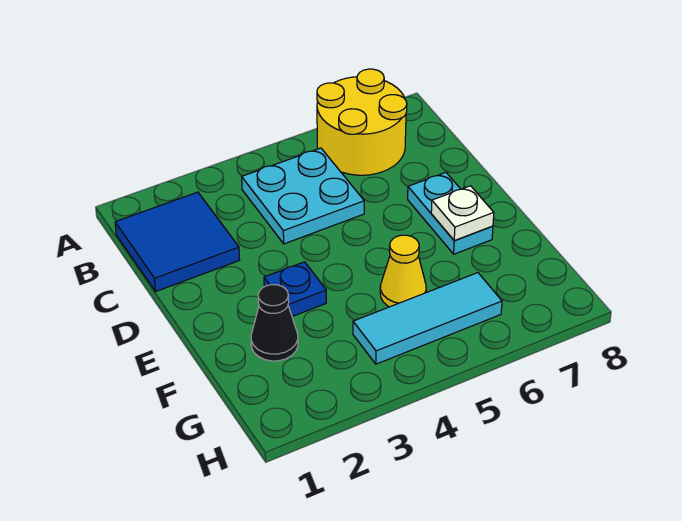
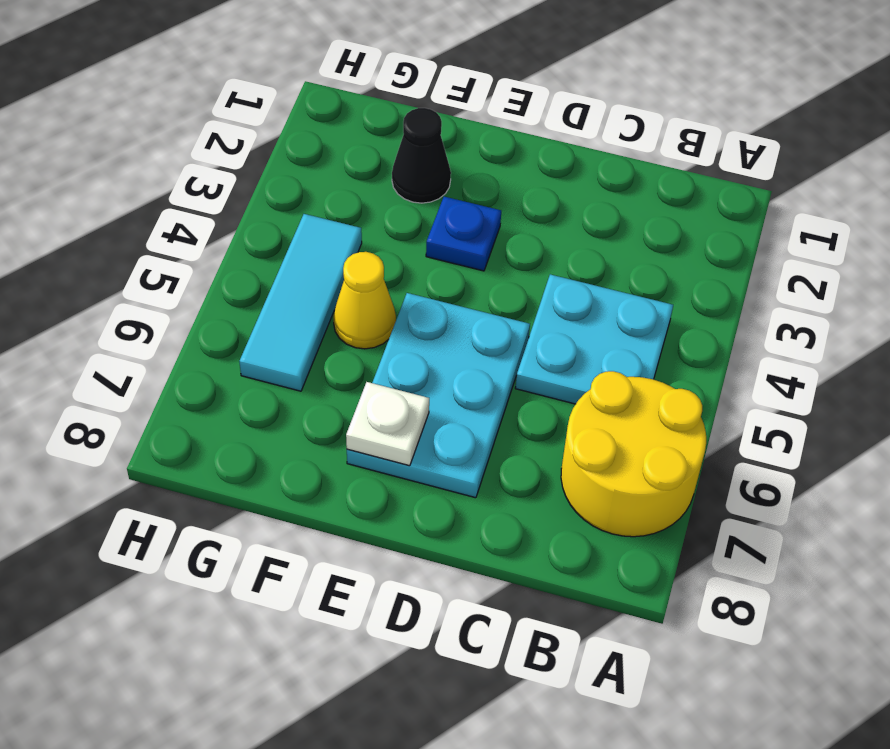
blue 2x2 tile [115,192,240,291] -> none
cyan 1x2 plate [408,172,493,254] -> cyan 2x3 plate [347,293,530,498]

